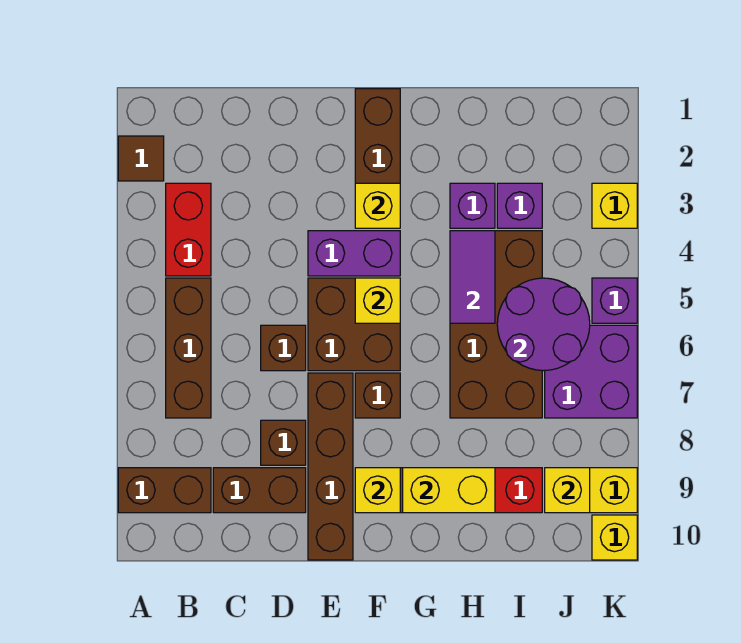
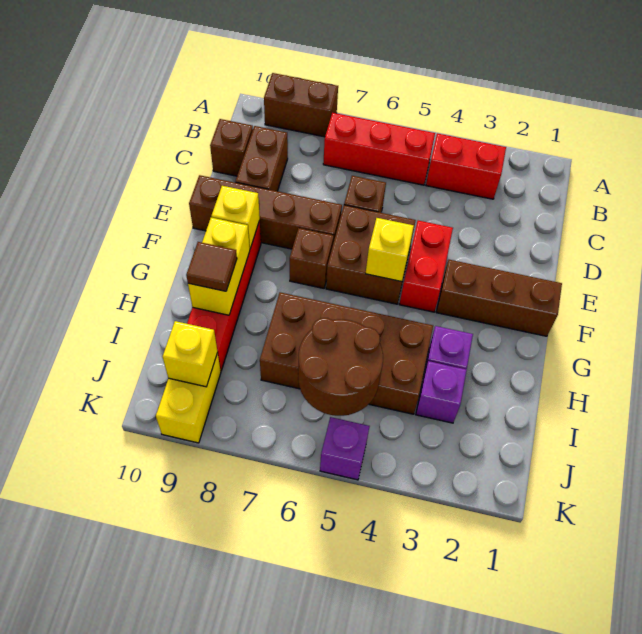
brown 1x1 tile [118,136,164,181] -> brown 1x1 tile moved to [186,242,237,291]
brown 1x2 brick [118,468,211,513] -> brown 1x2 brick turned to [264,73,338,137]
brown 1x3 brick [166,278,211,418] -> red 1x3 brick [323,113,435,185]
brown 1x1 brick [261,420,306,465] -> brown 1x1 brick moved to [210,119,253,176]
purple 1x2 brick [308,231,400,276] -> red 1x2 brick [399,221,453,312]
yellow 1x1 brick [355,183,400,228] -> none
purple 1x2 tile [450,231,495,323] -> none
purple 2x2 round brick [497,278,590,371] -> brown 2x2 round brick [298,318,383,416]
purple 2x2 brick [545,325,637,418] -> none
yellow 1x1 brick [592,183,637,228] -> none
yellow 1x1 brick [592,515,637,560] -> none

